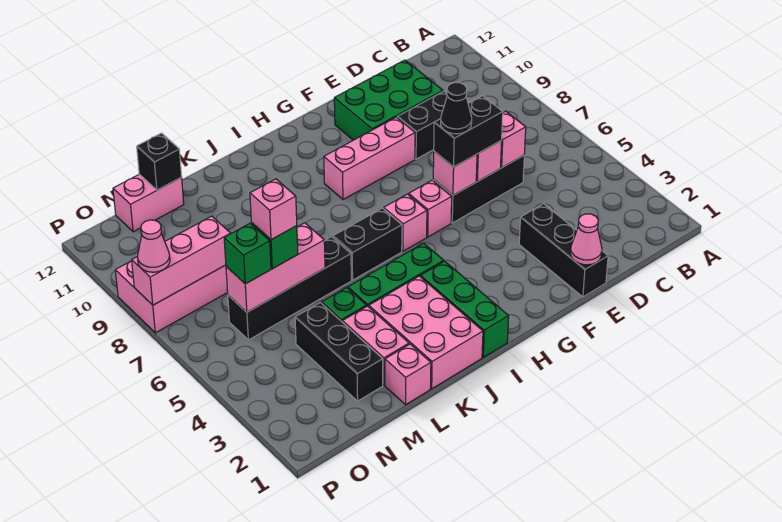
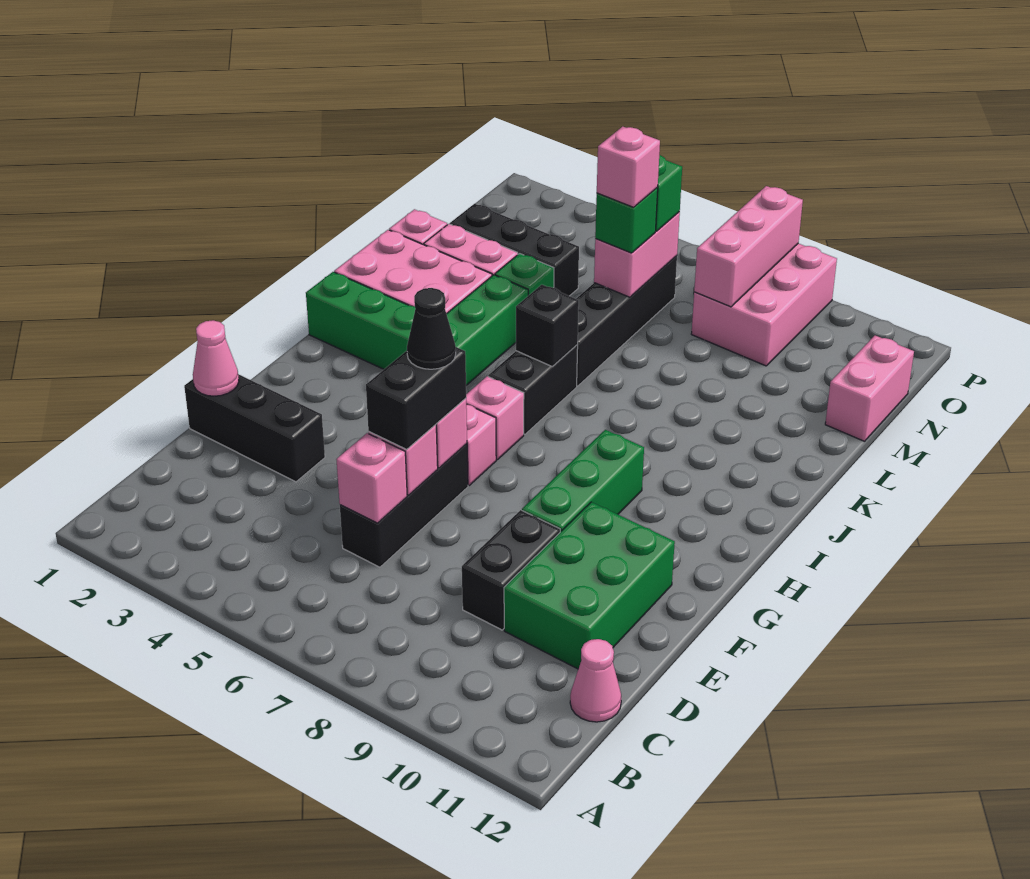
pink 1x3 brick [324,117,415,200] -> green 1x3 brick [522,430,644,532]
pink 1x3 brick [226,223,325,312] -> pink 1x2 brick [594,212,680,297]
black 1x1 brick [137,133,182,190] -> black 1x1 brick moved to [516,285,579,367]
pink 1x1 cone [137,220,170,272] -> pink 1x1 cone moved to [570,639,621,722]

